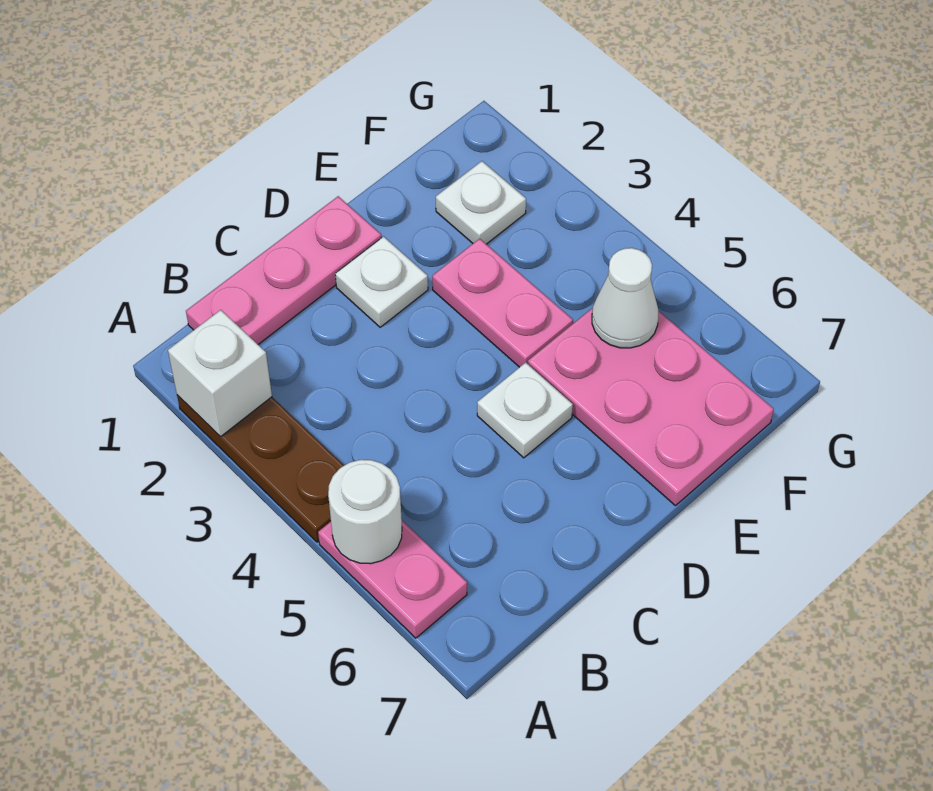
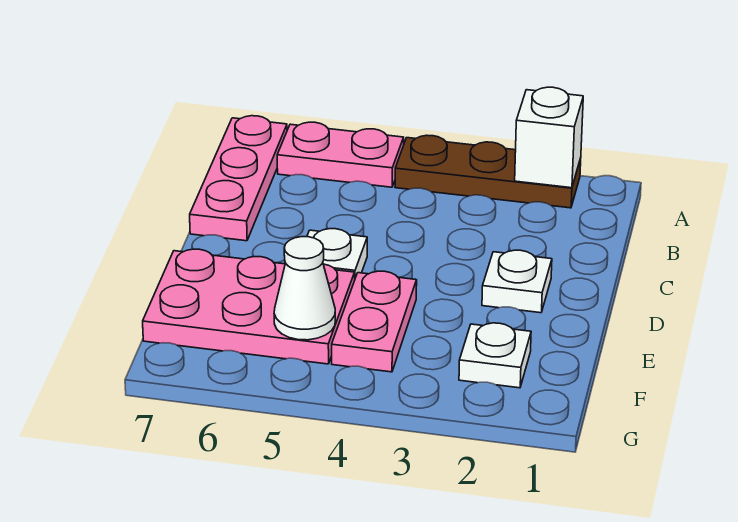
white 1x1 round brick [328,460,402,564] -> none
pink 1x3 plate [186,196,382,344] -> pink 1x3 plate moved to [190,116,287,241]
pink 1x2 plate [432,239,573,367] -> pink 1x2 plate turned to [332,271,417,372]

